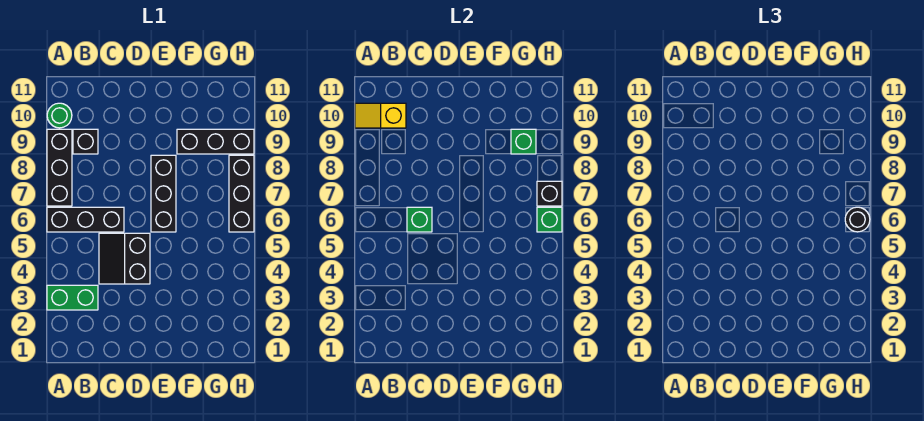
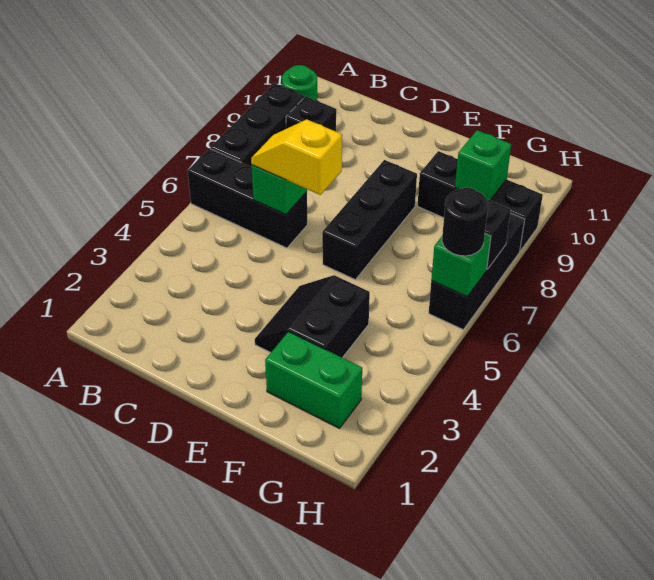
green 1x2 brick [47,285,98,310] -> green 1x2 brick moved to [265,332,362,428]
yellow 1x2 slope [355,103,406,128] -> yellow 1x2 slope moved to [251,119,342,195]
black 2x2 slope [99,233,150,284] -> black 2x2 slope moved to [255,275,370,358]

